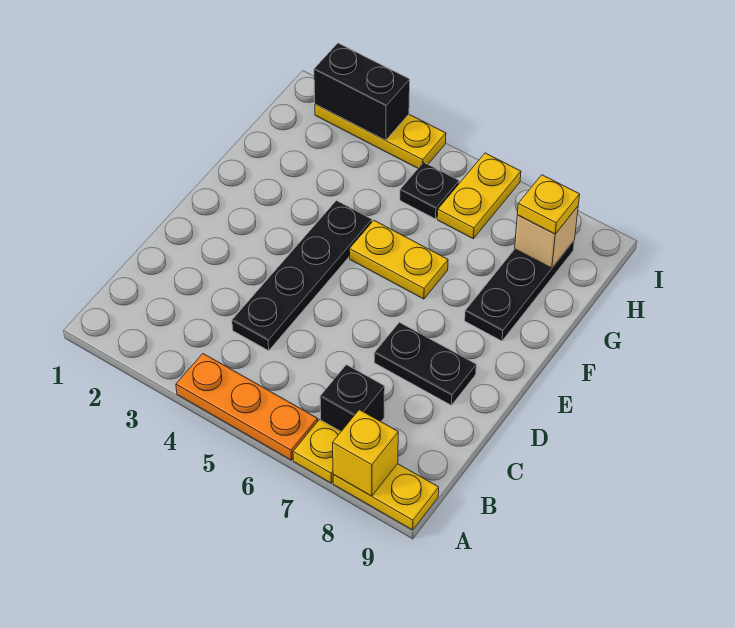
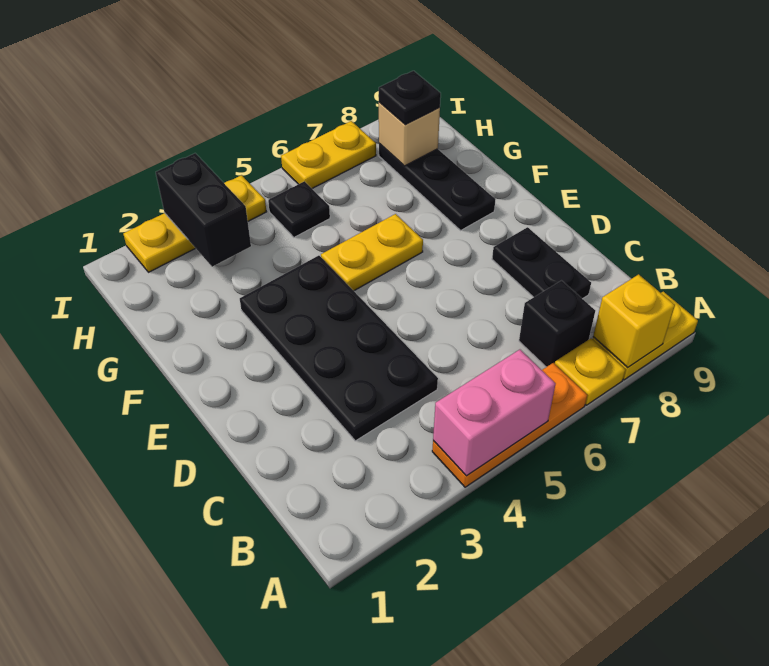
none -> pink 1x2 brick [433,350,555,476]
black 1x4 plate [232,201,372,351] -> black 2x4 plate [240,256,438,441]
black 1x2 plate [374,322,476,405] -> black 1x2 plate turned to [492,227,591,299]
yellow 1x2 plate [437,153,521,239] -> yellow 1x2 plate turned to [281,121,376,189]
yellow 1x1 plate [517,175,580,234] -> black 1x1 plate [379,71,441,125]
black 1x2 brick [314,43,410,140] -> black 1x2 brick turned to [156,153,251,267]

